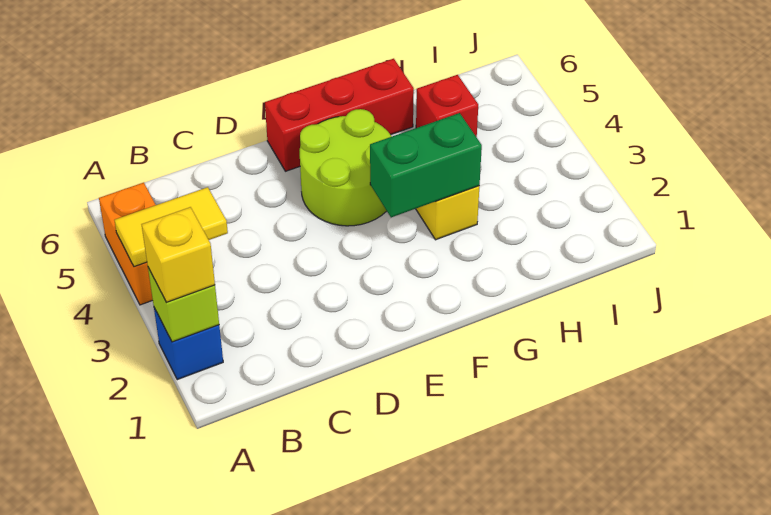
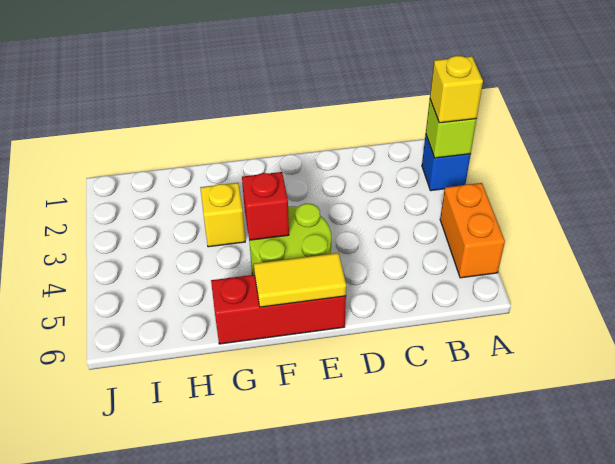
yellow 1x2 tile [115,187,228,267] -> yellow 1x2 tile moved to [254,253,346,307]
green 1x2 brick [370,113,482,217] -> none
red 1x1 brick [416,75,478,137] -> red 1x1 brick moved to [242,172,289,240]

